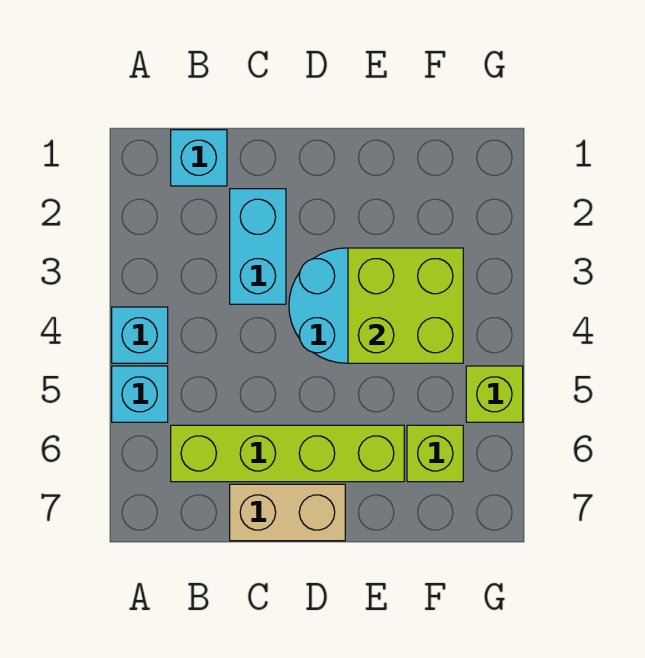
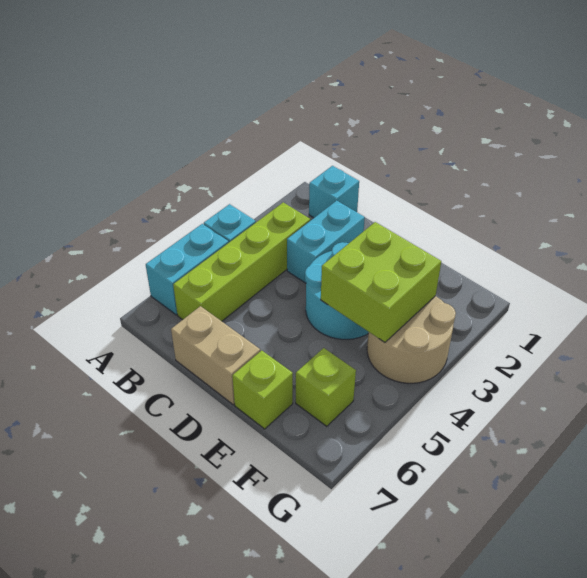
cyan 1x1 brick [112,366,168,422] -> cyan 1x2 brick [146,224,229,315]
lime 1x4 brick [171,425,404,482] -> lime 1x4 brick turned to [173,202,310,321]
none -> tan 2x2 round brick [367,296,456,383]
lime 1x1 brick [466,366,523,422] -> lime 1x1 brick moved to [232,351,293,429]

